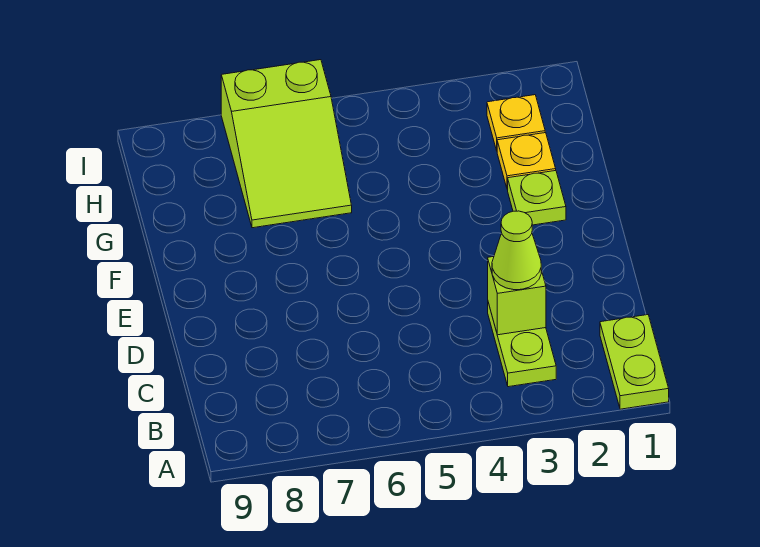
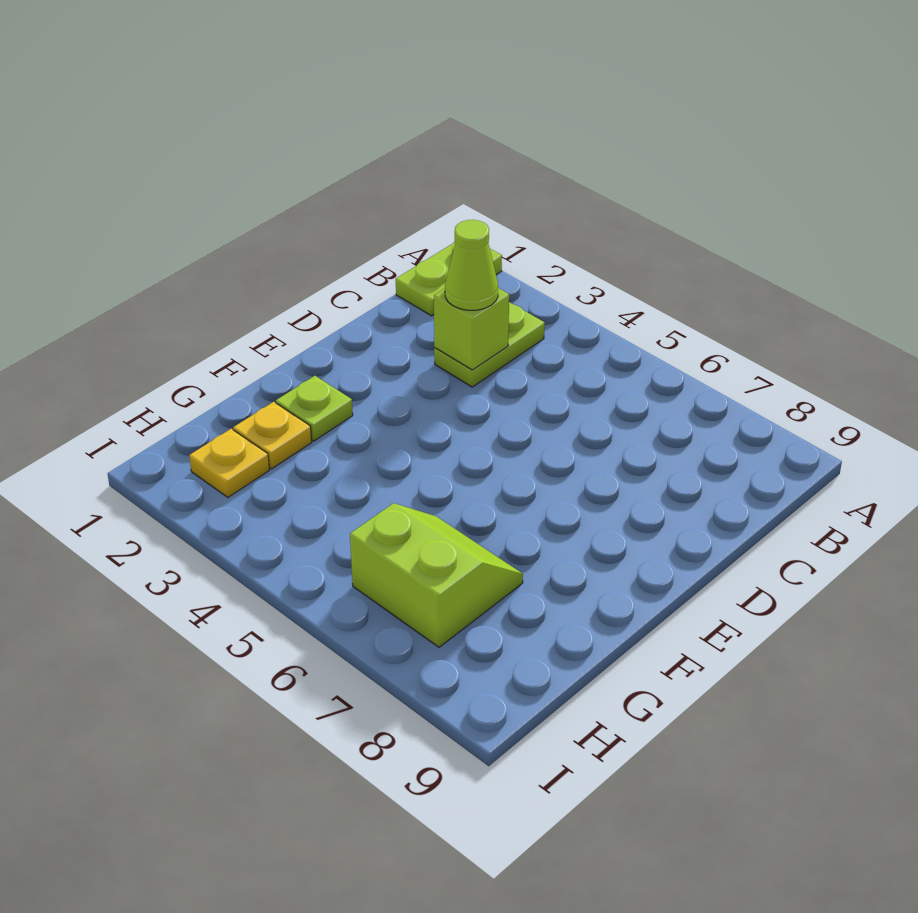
lime 2x3 slope [221,60,352,228] -> lime 2x2 slope [350,503,523,647]

